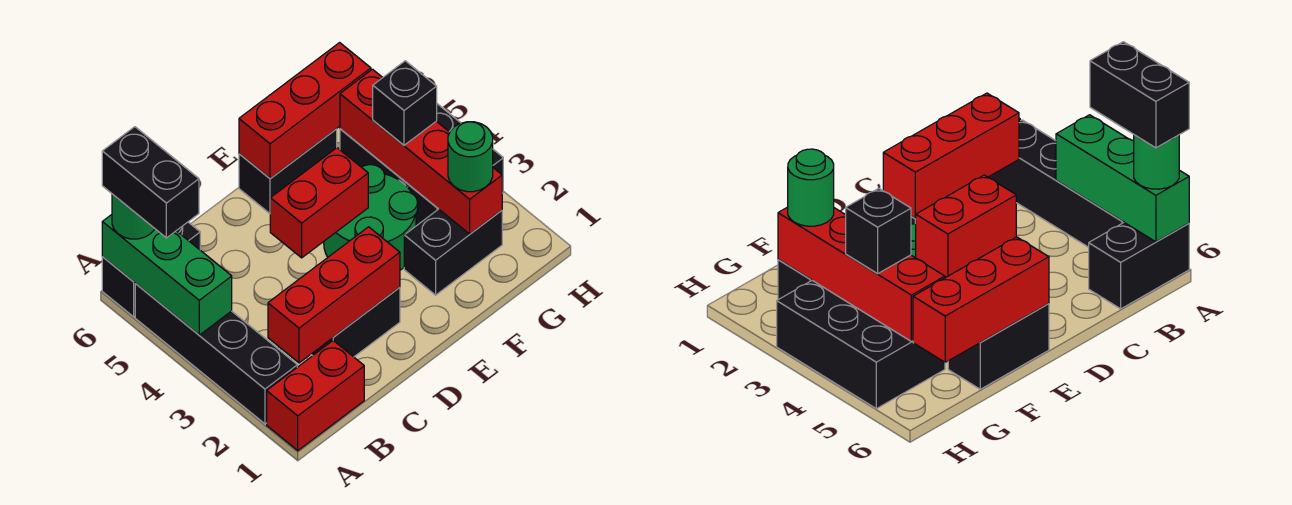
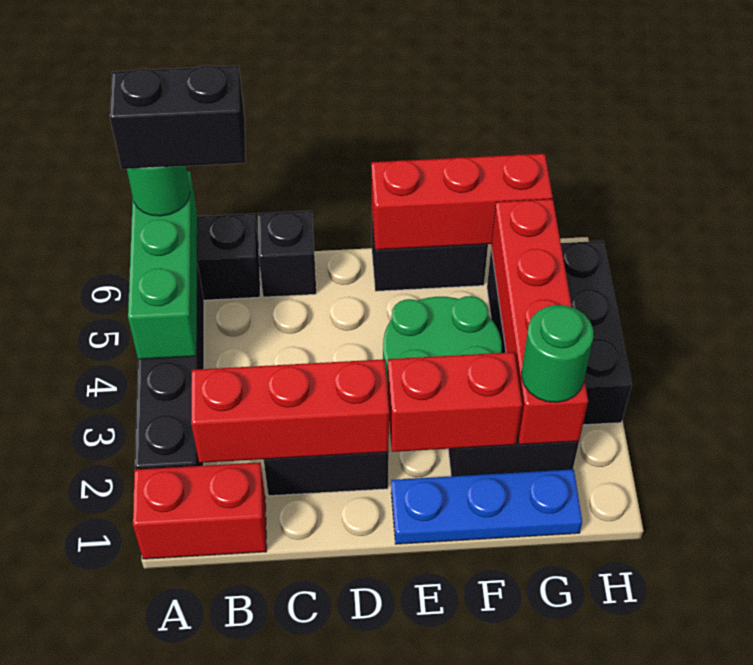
black 1x2 brick [102,127,199,238] -> black 1x2 brick turned to [110,65,245,169]
red 1x2 brick [270,148,368,258] -> red 1x2 brick moved to [388,352,522,452]
none -> blue 1x3 plate [391,469,582,544]
black 1x1 brick [373,61,437,145] -> black 1x1 brick moved to [258,211,316,297]

